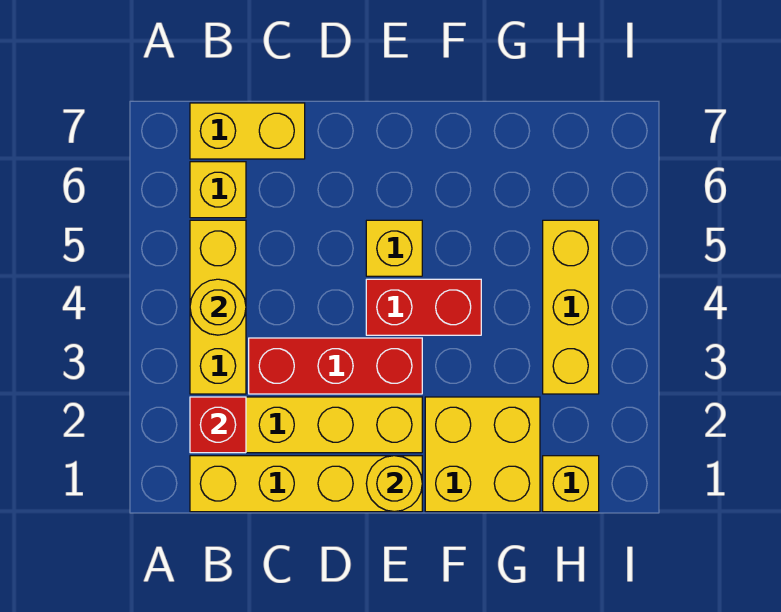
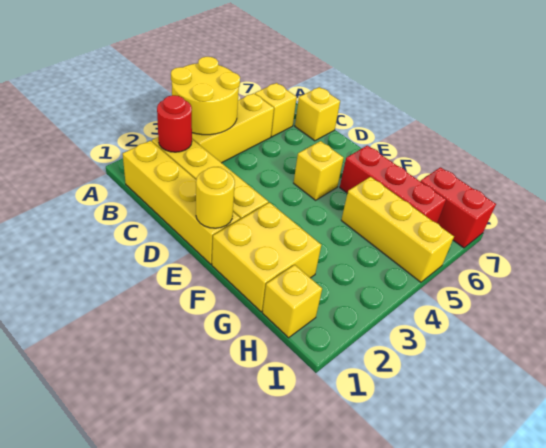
red 1x1 brick [190,397,246,453] -> red 1x1 round brick [157,95,192,152]
yellow 1x1 round brick [190,279,246,335] -> yellow 2x2 round brick [171,57,240,135]
yellow 1x2 brick [190,103,305,159] -> yellow 1x1 brick [295,87,340,141]
red 1x3 brick [249,338,422,394] -> red 1x3 brick moved to [340,145,446,223]
red 1x2 brick [366,279,481,335] -> red 1x2 brick moved to [420,167,496,248]
yellow 1x3 brick [543,220,599,394] -> yellow 1x3 brick turned to [341,177,454,282]

